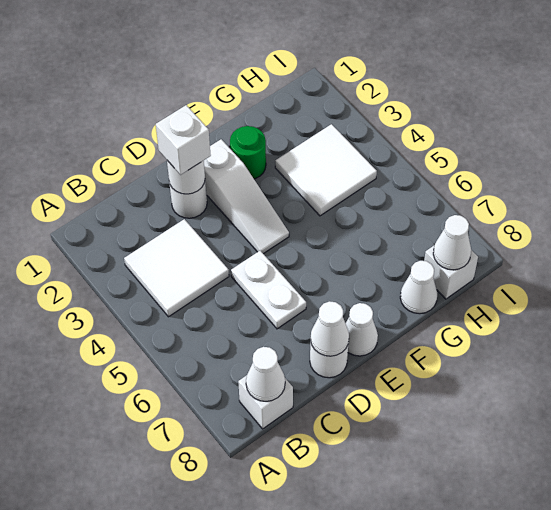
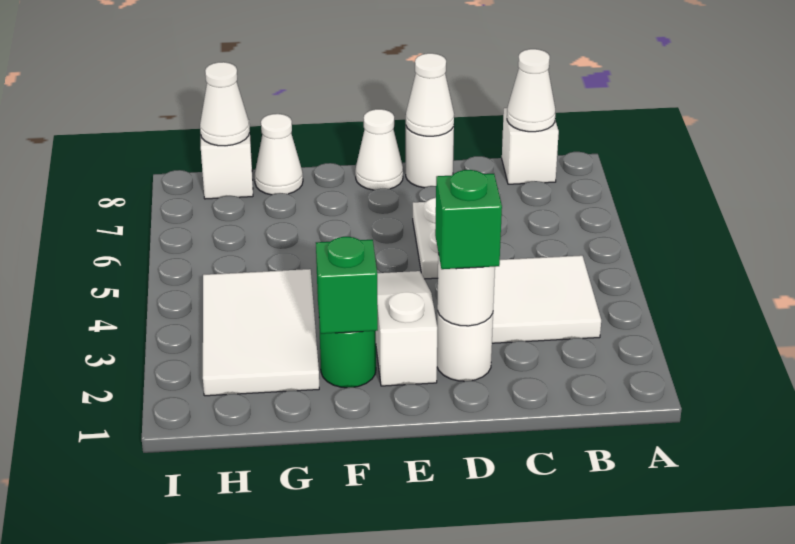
white 1x1 brick [156,105,211,175] -> green 1x1 brick [435,170,502,269]
none -> green 1x1 brick [316,237,378,334]
white 2x2 tile [275,124,377,216] -> white 2x3 tile [203,269,319,396]

